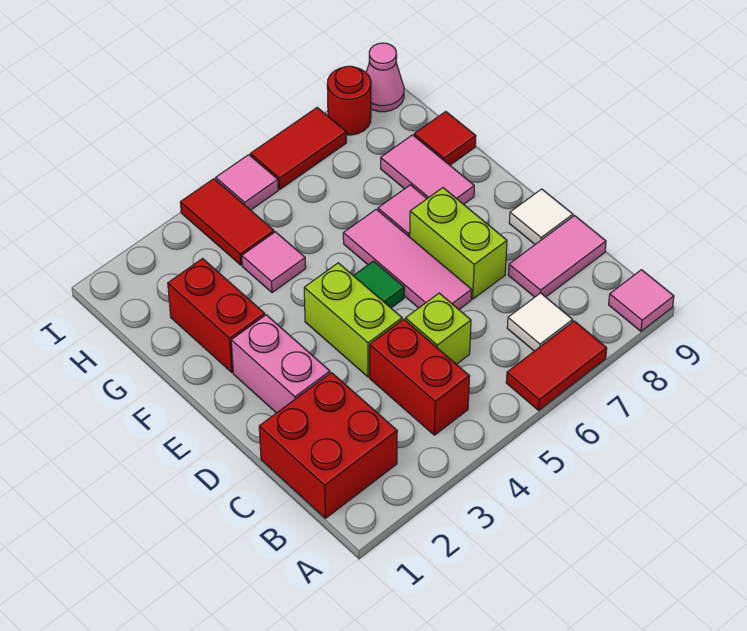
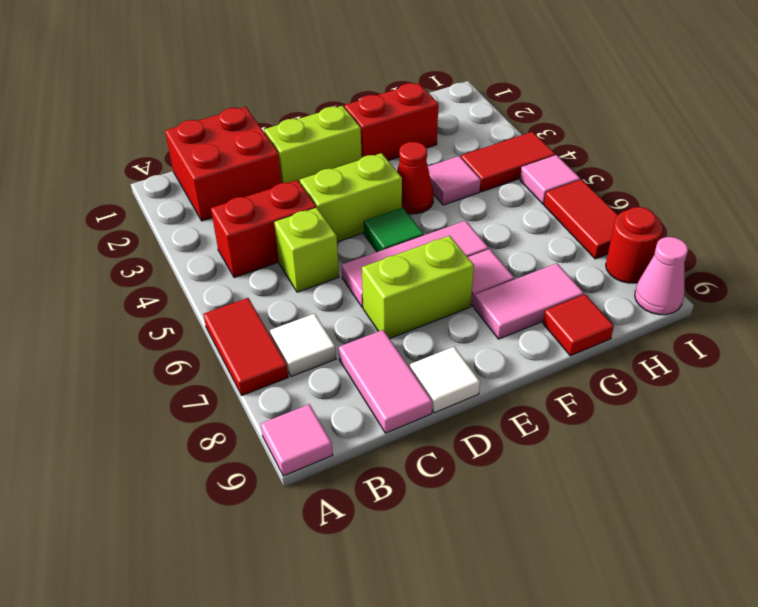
pink 1x2 brick [231,315,330,413] -> lime 1x2 brick [264,106,362,183]
none -> red 1x1 cone [397,142,434,214]

